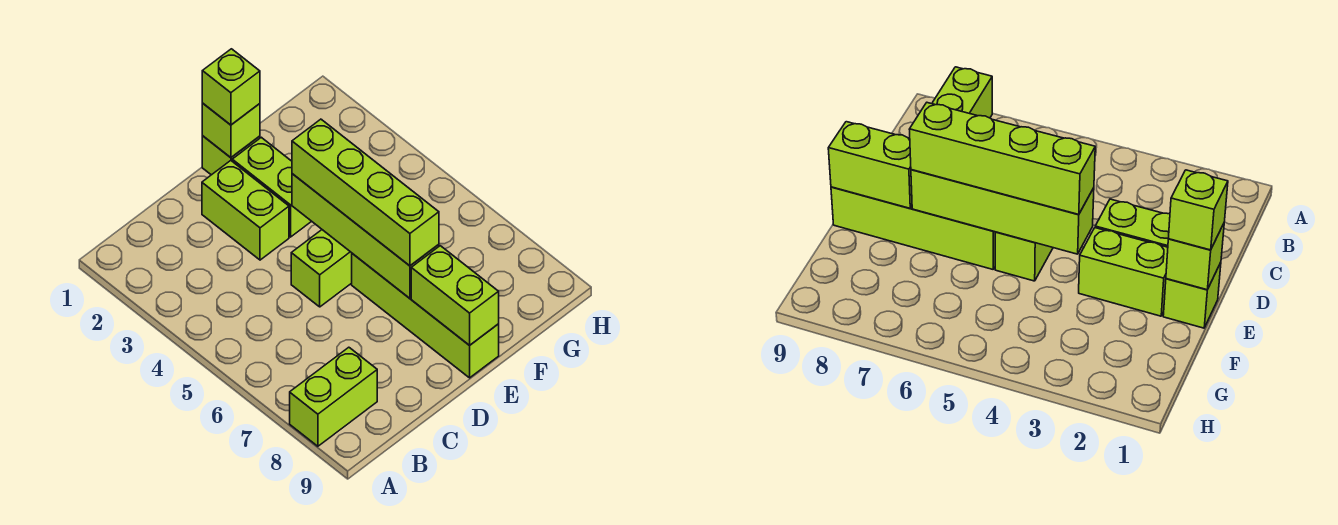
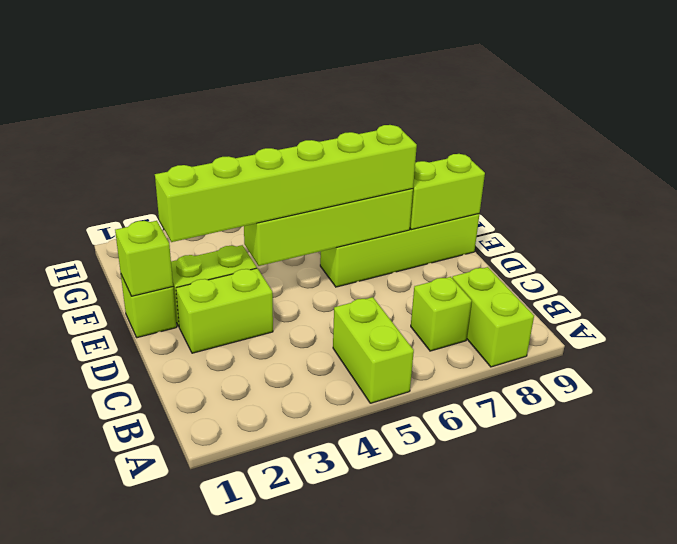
lime 1x2 brick [291,230,352,307] -> lime 1x2 brick moved to [333,297,414,403]
lime 1x1 brick [202,49,260,125] -> lime 1x1 brick moved to [411,277,472,351]
lime 1x4 brick [292,119,439,266] -> lime 1x6 brick [155,125,417,242]

